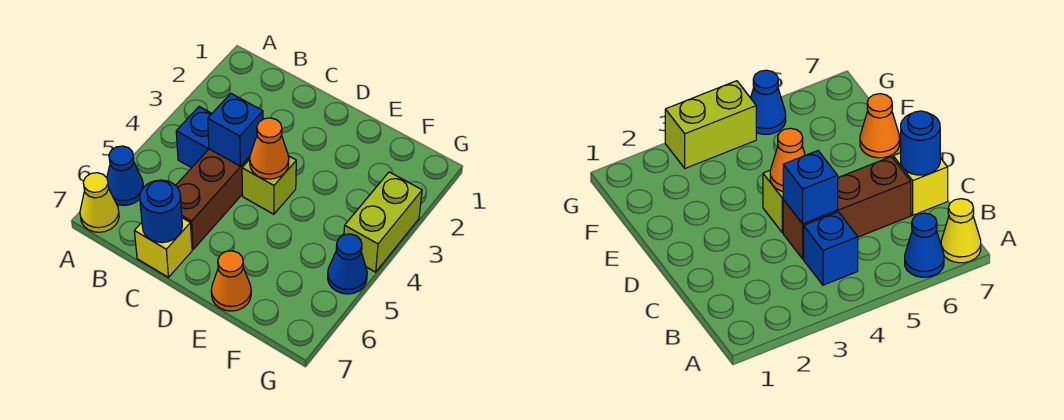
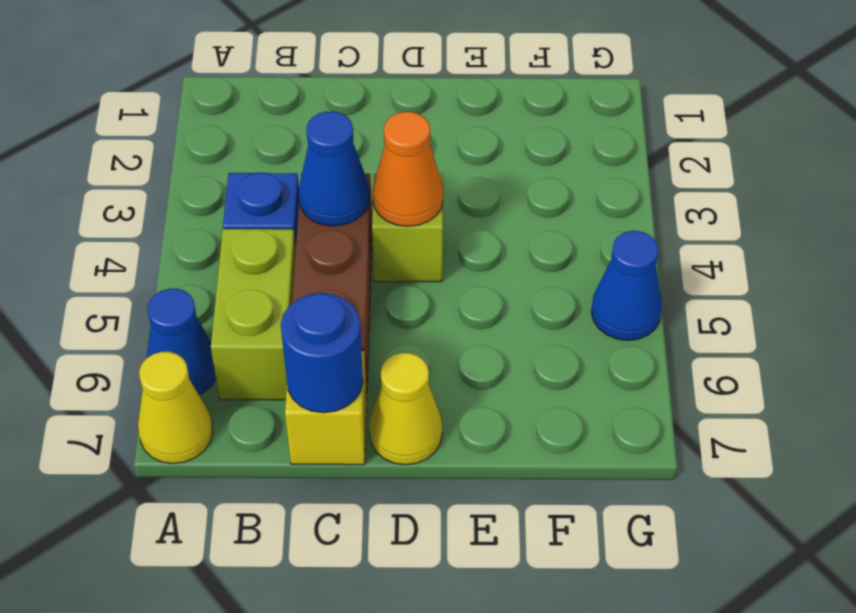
blue 1x1 brick [208,94,263,166] -> blue 1x1 cone [298,112,369,226]
none -> yellow 1x1 cone [369,353,442,465]
orange 1x1 cone [211,251,251,311] -> none
lime 1x2 brick [344,172,422,272] -> lime 1x2 brick moved to [211,229,296,400]

